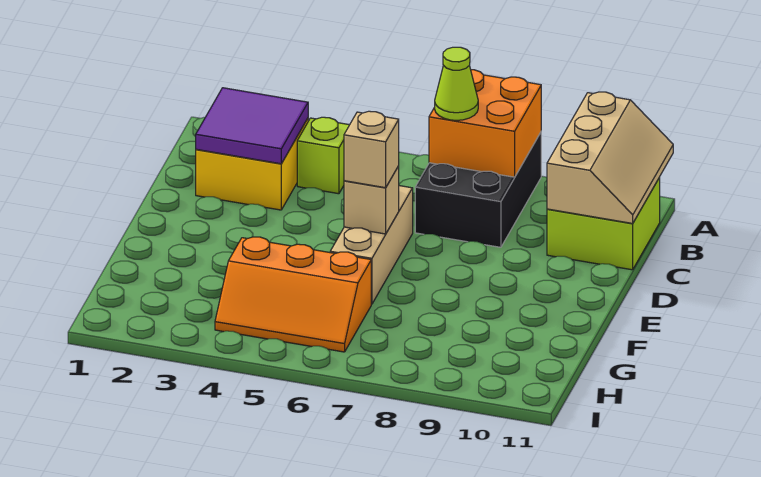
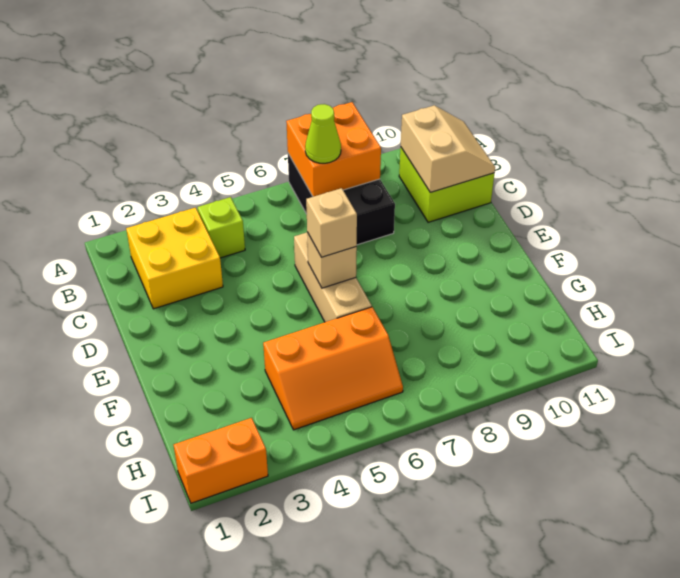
tan 2x3 slope [547,92,673,223] -> tan 2x2 slope [401,106,495,192]
purple 2x2 tile [196,88,308,164] -> none
none -> orange 1x2 brick [174,418,268,503]

